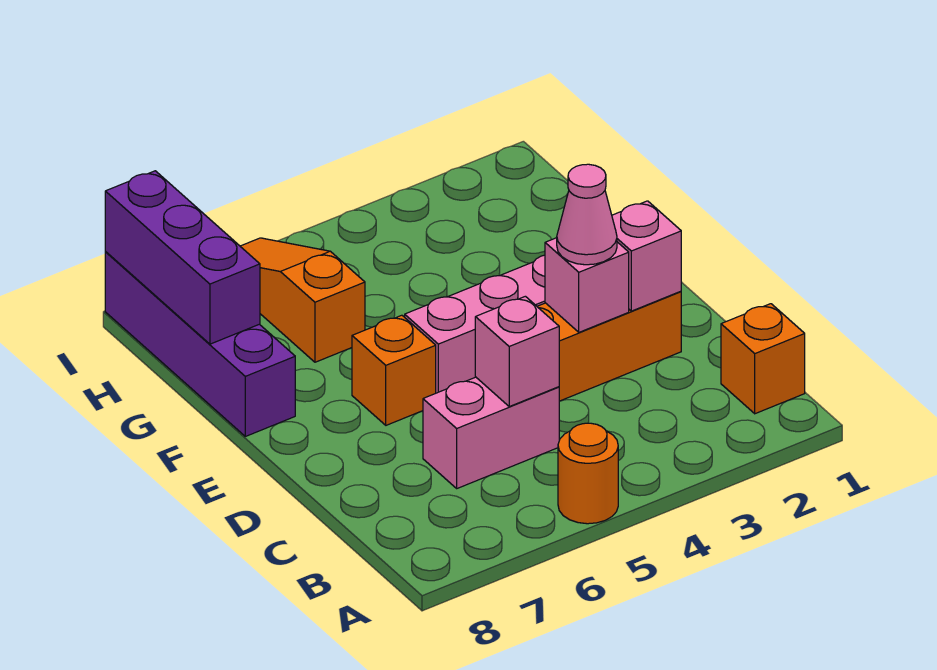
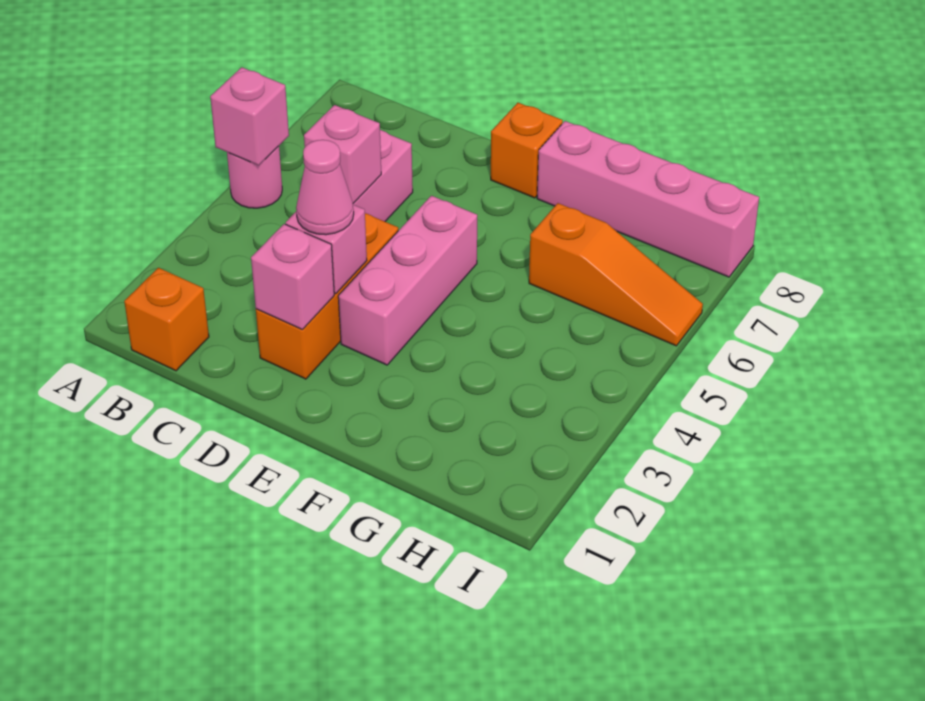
orange 1x1 round brick [558,423,618,524] -> pink 1x1 round brick [227,146,282,208]
none -> pink 1x1 brick [210,67,289,165]
orange 1x1 brick [352,315,436,425] -> orange 1x1 brick moved to [491,103,563,198]
purple 1x4 brick [105,252,295,436] -> pink 1x4 brick [537,121,759,277]
purple 1x3 brick [105,171,260,344] -> none

